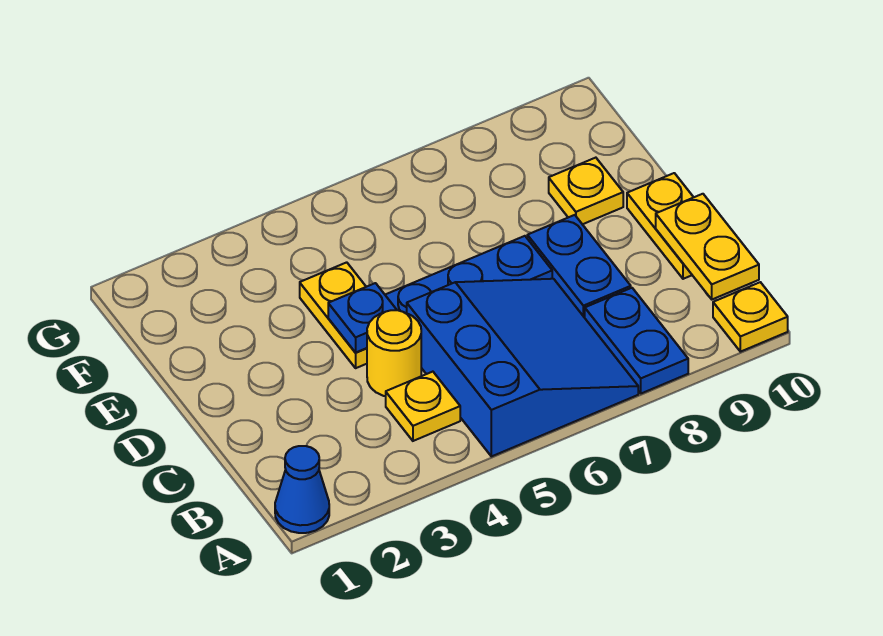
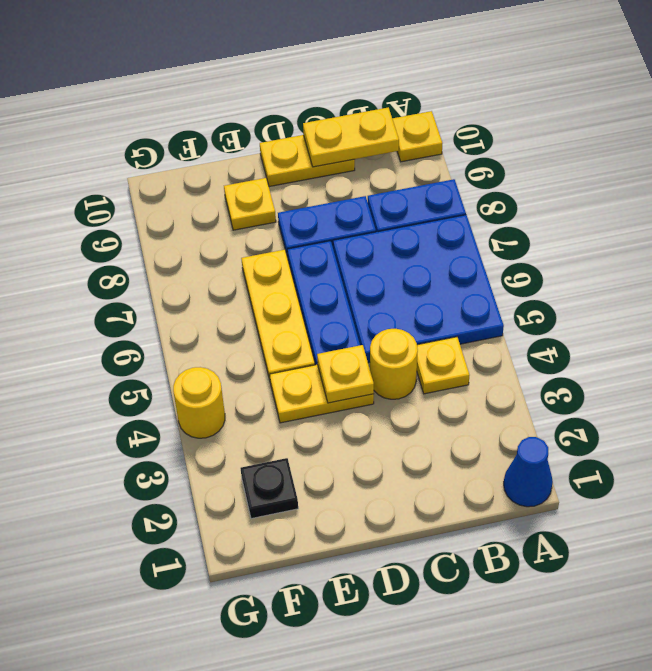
blue 3x3 slope [407,279,638,456] -> blue 3x3 plate [333,215,504,363]
blue 1x1 plate [328,283,397,353] -> yellow 1x1 plate [317,345,374,403]
none -> yellow 1x3 plate [241,250,315,380]
none -> black 1x1 plate [241,458,298,519]
none -> yellow 1x1 round brick [173,367,225,438]

